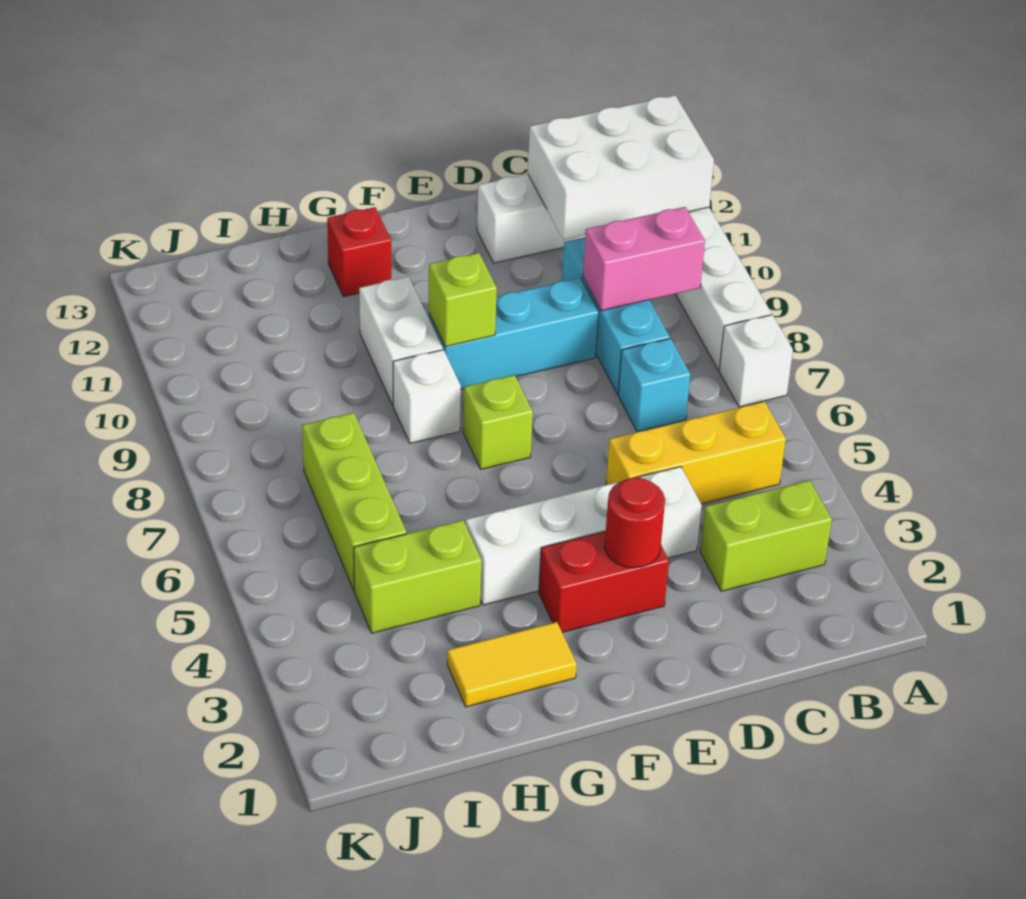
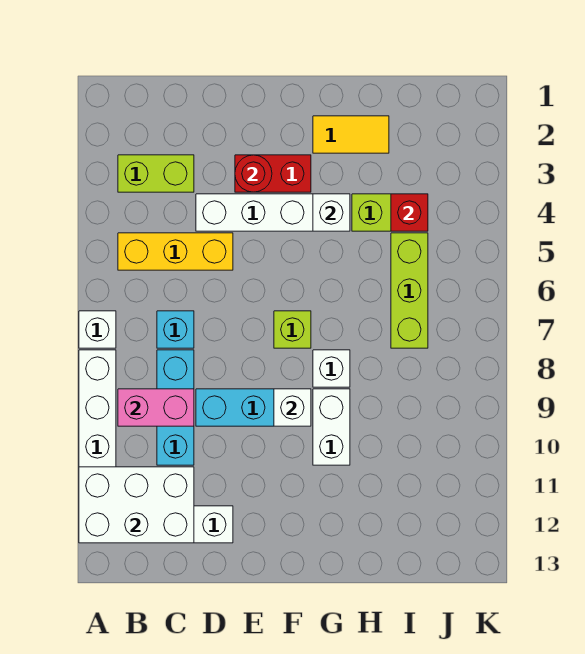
lime 1x1 brick [428,253,497,347] -> white 1x1 brick [274,389,311,426]
none -> white 1x1 brick [313,194,350,231]
red 1x1 brick [327,207,391,297] -> red 1x1 brick moved to [391,194,428,231]

